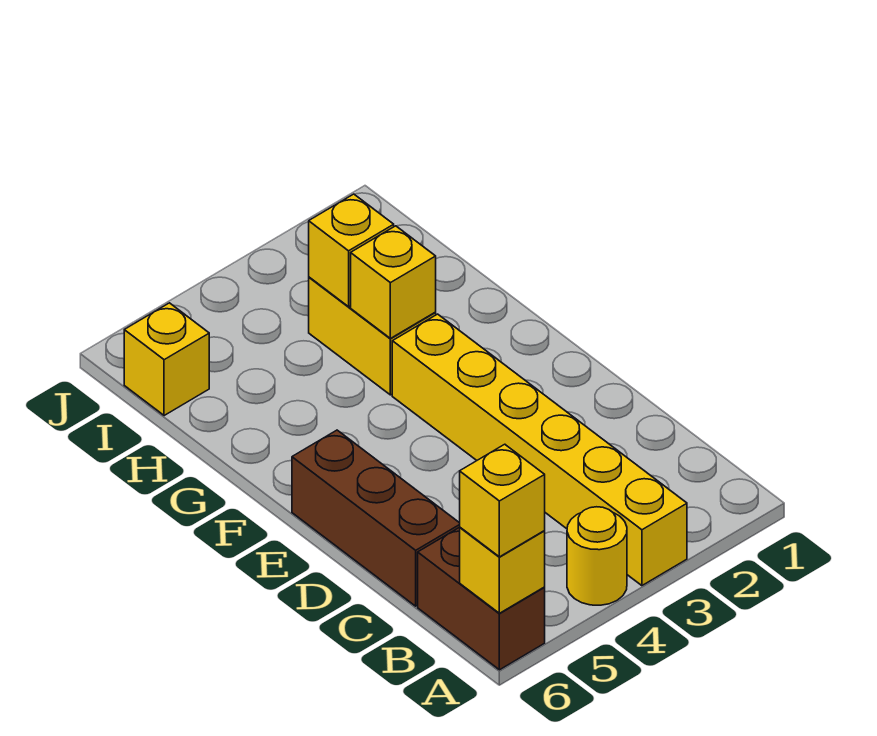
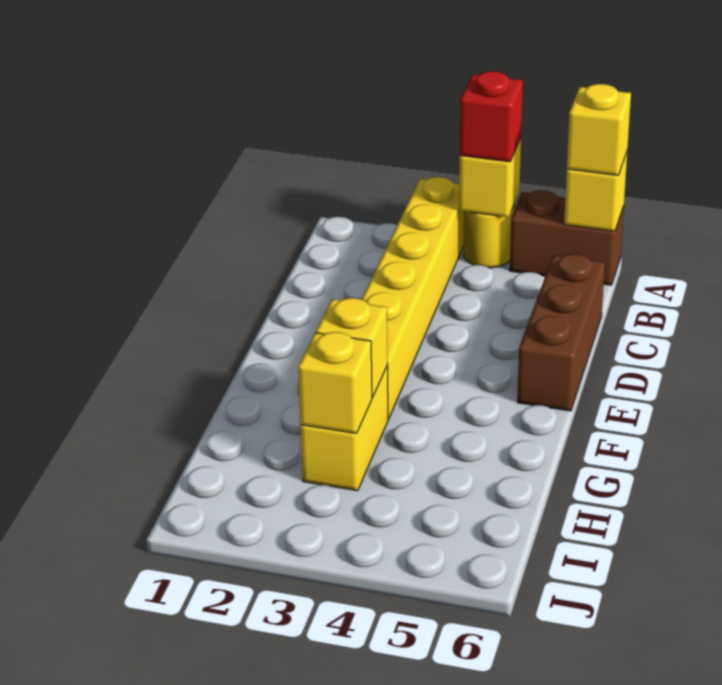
none -> red 1x1 brick [460,71,523,162]
brown 1x2 brick [418,527,545,670] -> brown 1x2 brick turned to [510,190,624,285]
yellow 1x1 brick [124,303,209,416] -> yellow 1x1 brick moved to [459,138,521,217]

